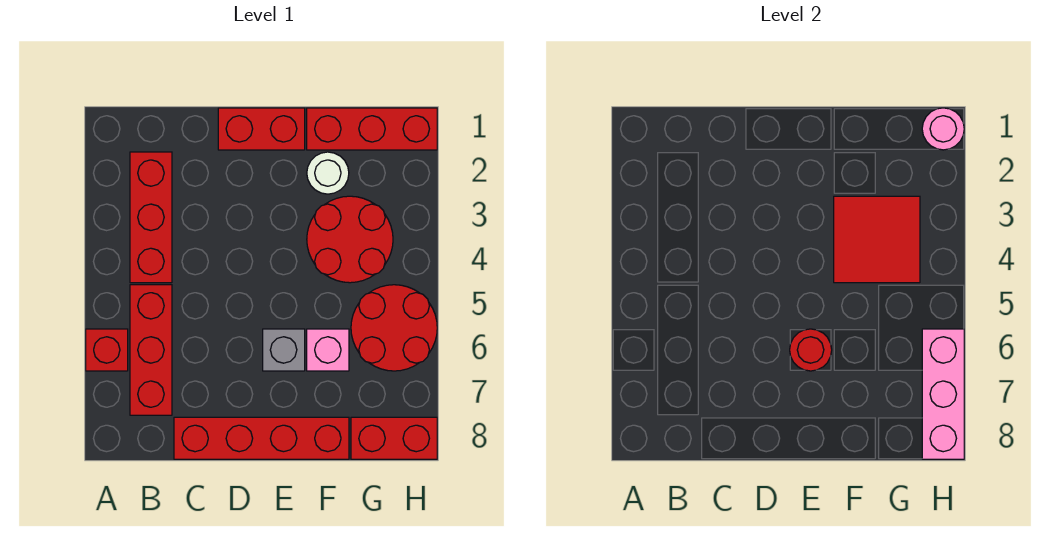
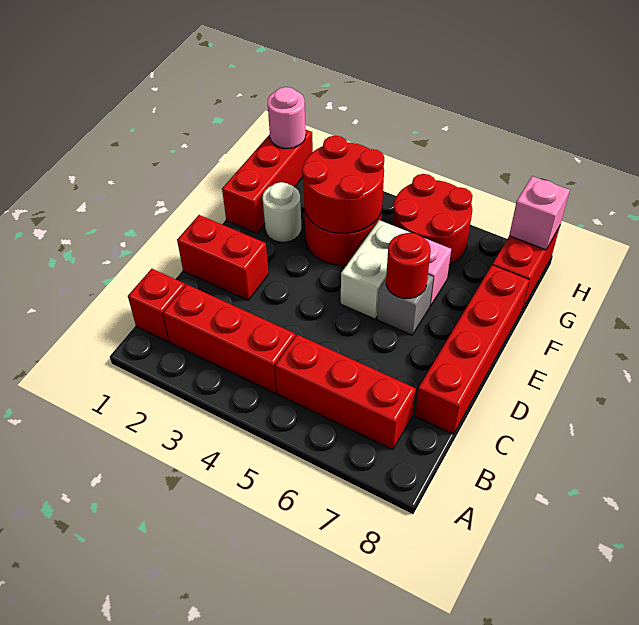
red 1x1 brick [86,329,128,371] -> red 1x1 brick moved to [128,269,185,342]
red 1x2 brick [218,108,305,150] -> red 1x2 brick turned to [177,215,269,300]
none -> white 1x2 brick [341,220,409,319]
red 2x2 tile [834,196,920,283] -> red 2x2 round brick [302,136,384,234]
pink 1x3 brick [922,329,964,459] -> pink 1x1 brick [509,176,570,250]

